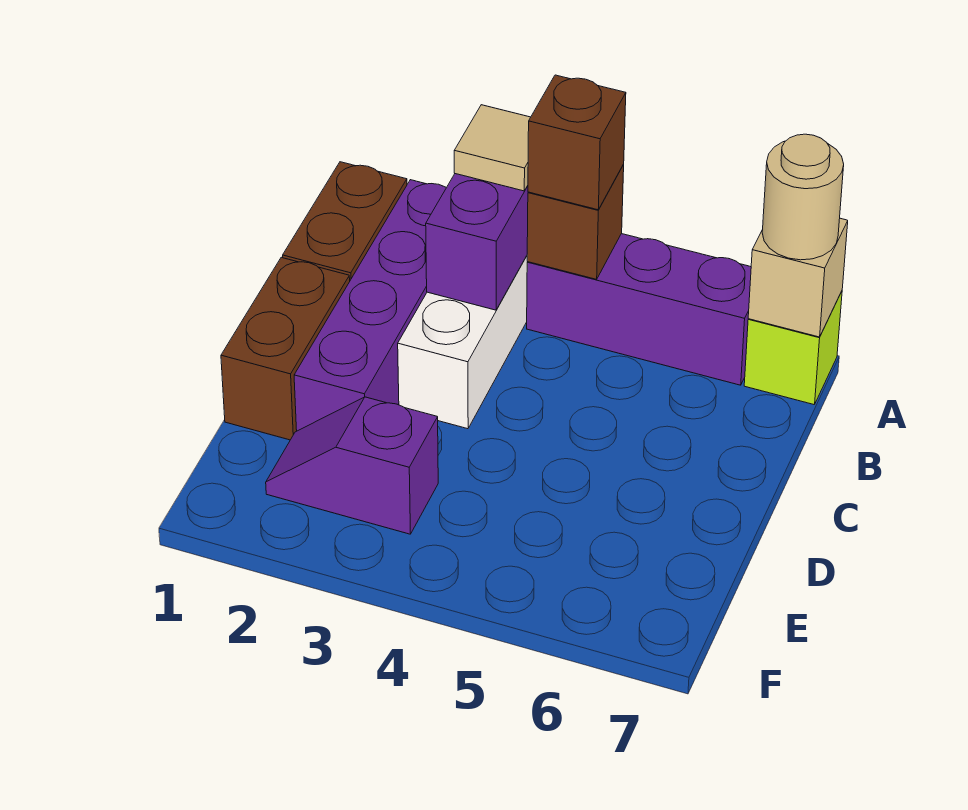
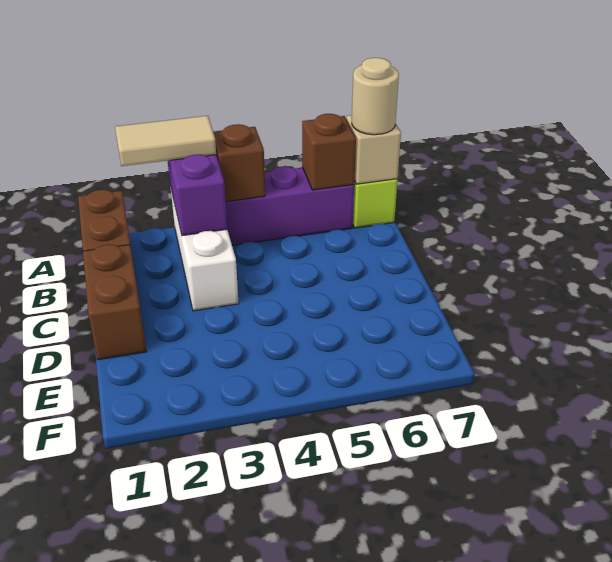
purple 1x4 brick [294,180,446,431] -> none
tan 1x1 tile [454,105,531,191] -> tan 1x2 tile [115,116,216,166]
brown 1x1 brick [528,75,626,210] -> brown 1x1 brick moved to [302,114,356,190]
purple 1x2 slope [266,397,438,534] -> none

